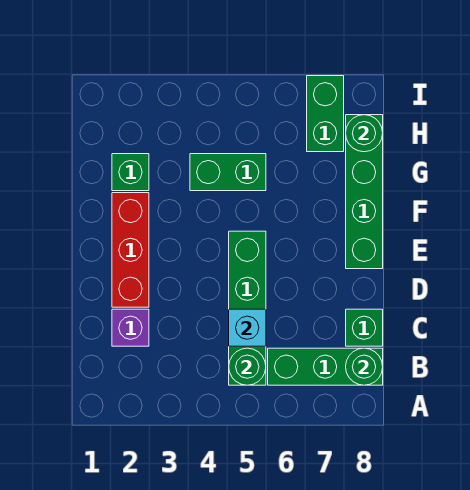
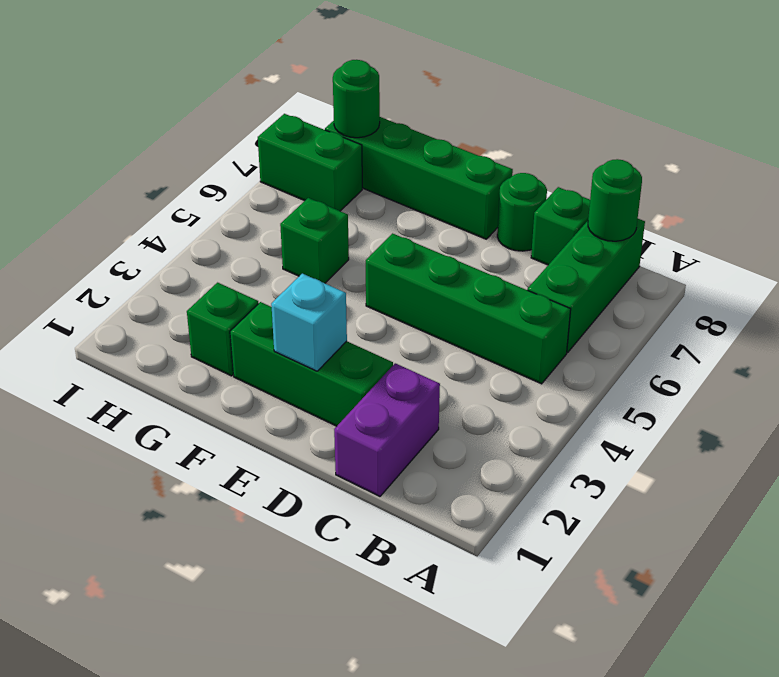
green 1x1 round brick [229,348,266,385] -> green 1x1 round brick moved to [497,173,547,251]
purple 1x1 brick [112,309,149,346] -> purple 1x2 brick [334,363,440,496]
cyan 1x1 brick [229,309,266,346] -> cyan 1x1 brick moved to [271,274,347,371]
red 1x3 brick [112,193,149,307] -> green 1x3 brick [230,302,393,426]
green 1x2 brick [190,154,266,191] -> green 1x1 brick [280,198,349,283]

